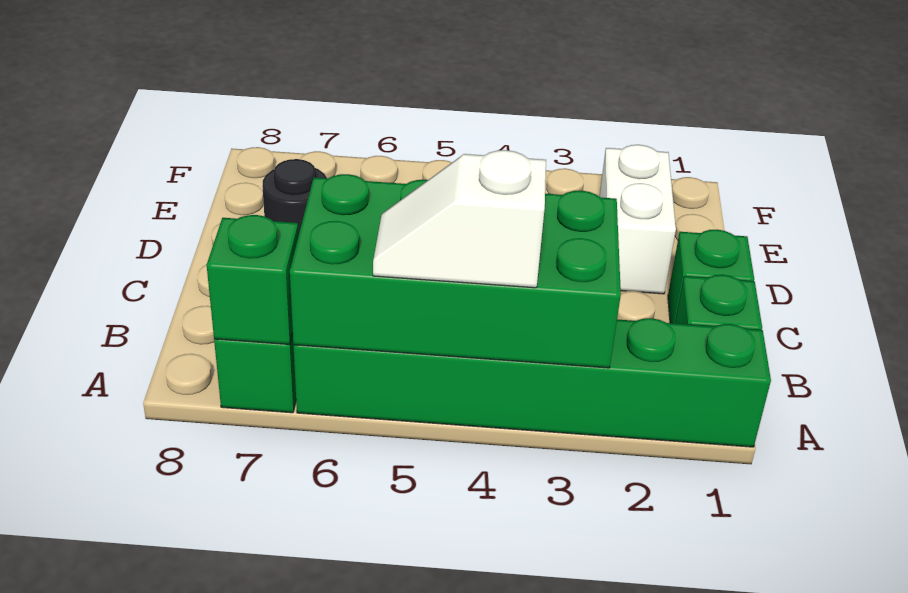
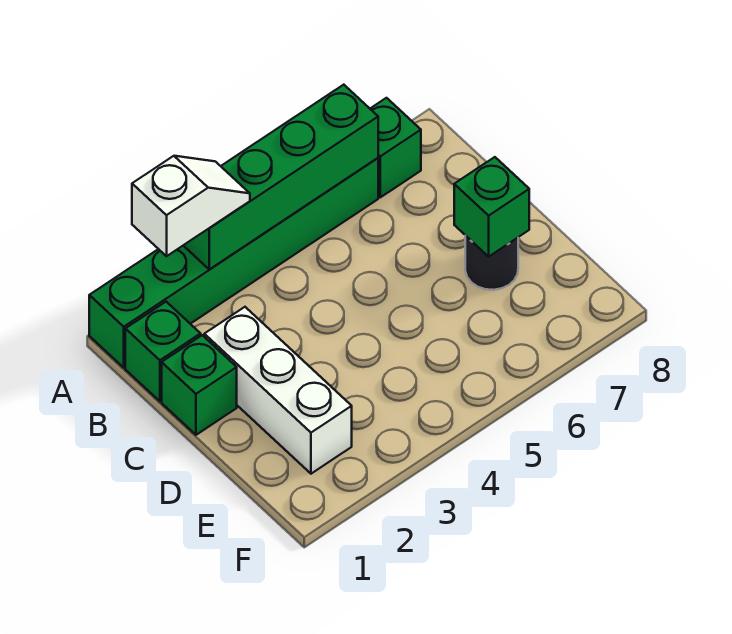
green 2x4 brick [290,174,621,368] -> green 1x4 brick [183,85,378,270]
white 1x2 slope [373,150,546,288] -> white 1x2 slope moved to [132,156,250,256]
green 1x1 brick [207,215,299,344] -> green 1x1 brick moved to [454,157,529,256]
white 1x2 brick [599,145,676,294] -> white 1x3 brick [204,307,352,474]

